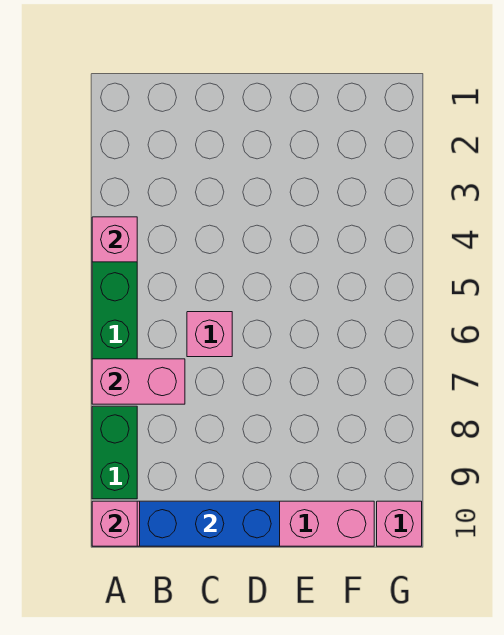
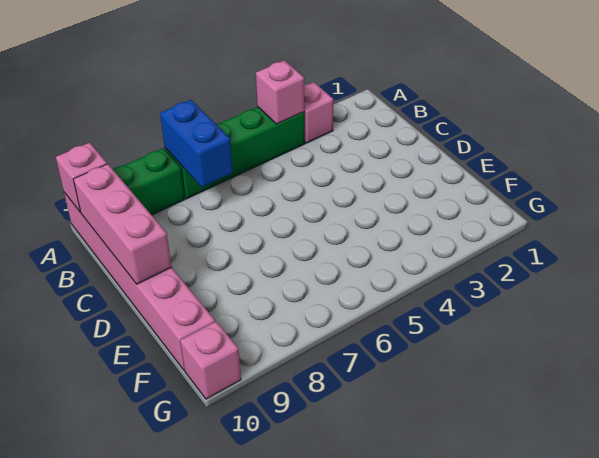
pink 1x2 brick [92,359,185,404] -> blue 1x2 brick [160,100,233,187]
blue 1x3 brick [140,501,280,546] -> pink 1x3 brick [73,164,172,284]
pink 1x1 brick [187,312,232,357] -> pink 1x1 brick moved to [304,82,333,143]

